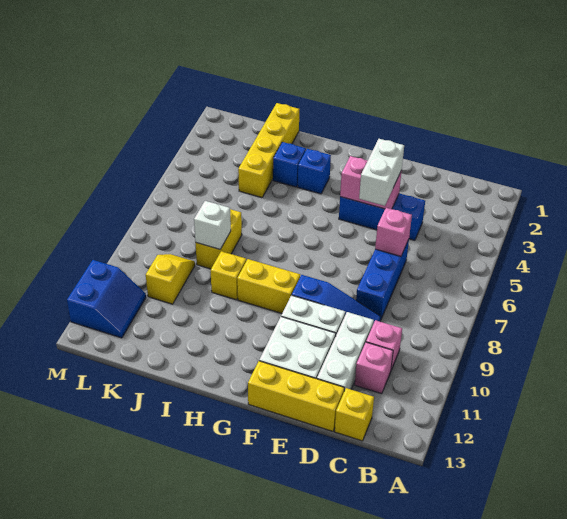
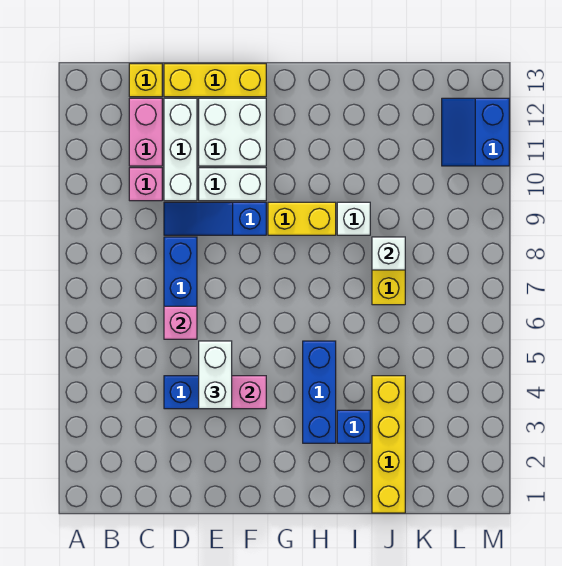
pink 1x1 brick [355,342,393,394] -> pink 1x2 brick [129,98,162,166]
blue 1x1 brick [298,149,331,194] -> blue 1x3 brick [303,341,336,443]
yellow 1x1 brick [211,251,246,300] -> white 1x1 brick [337,202,370,235]
yellow 1x2 slope [146,254,195,304] -> none

